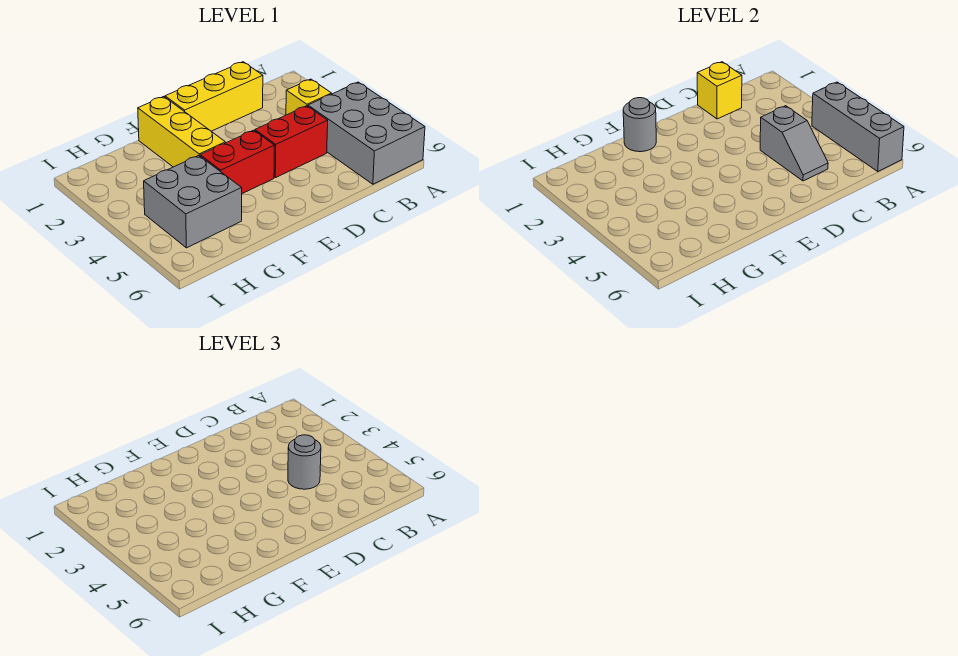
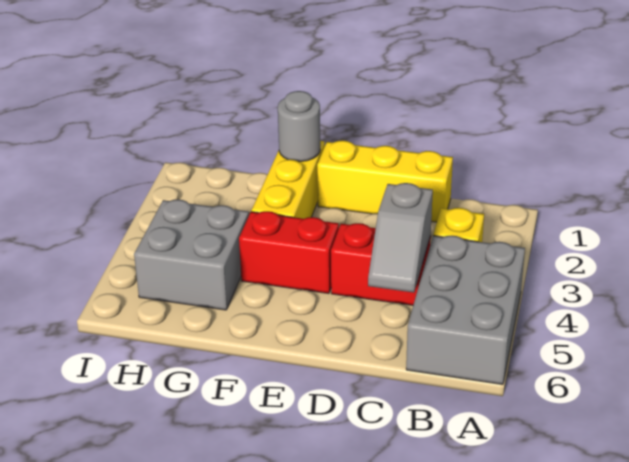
grey 1x3 brick [812,82,904,171] -> none
yellow 1x1 brick [697,62,742,119] -> none
grey 1x1 round brick [288,435,321,489] -> none

